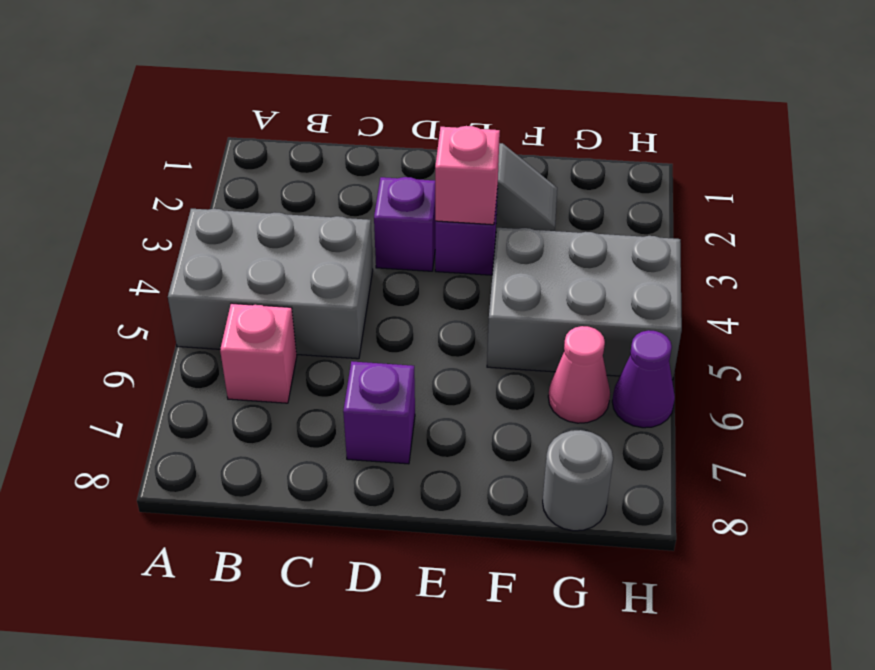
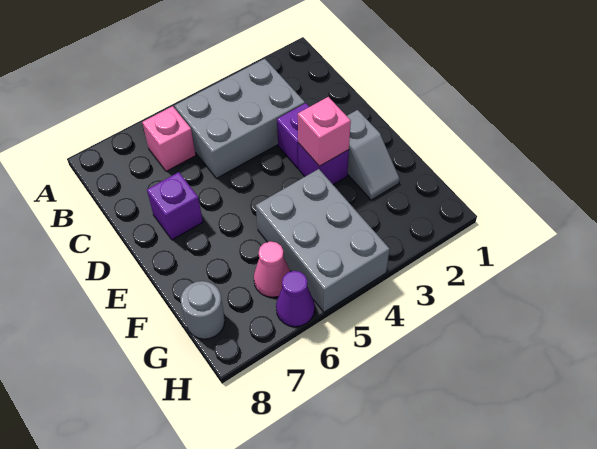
grey 2x3 brick [168,209,373,359] -> grey 2x3 brick turned to [175,59,305,178]

